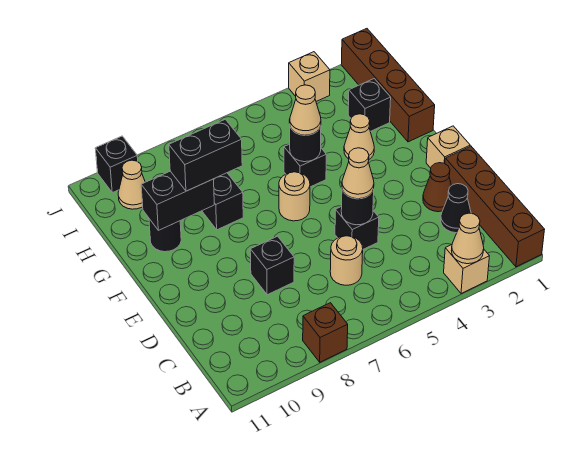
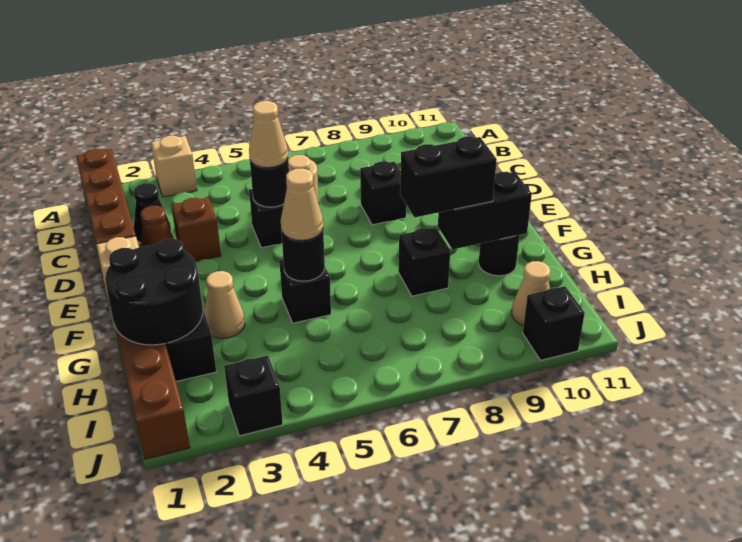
tan 1x1 cone [451,213,484,264] -> none
brown 1x1 brick [303,303,348,362] -> brown 1x1 brick moved to [171,198,221,261]
tan 1x1 round brick [279,172,310,221] -> none
none -> black 2x2 round brick [105,239,203,345]
tan 1x1 brick [289,52,330,101] -> black 1x1 brick [224,356,283,436]

